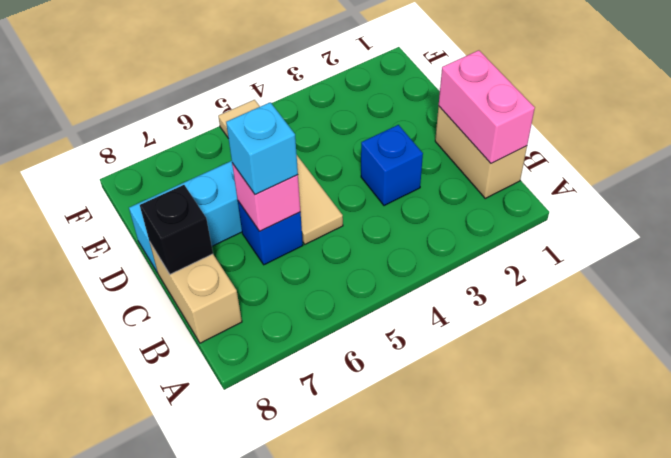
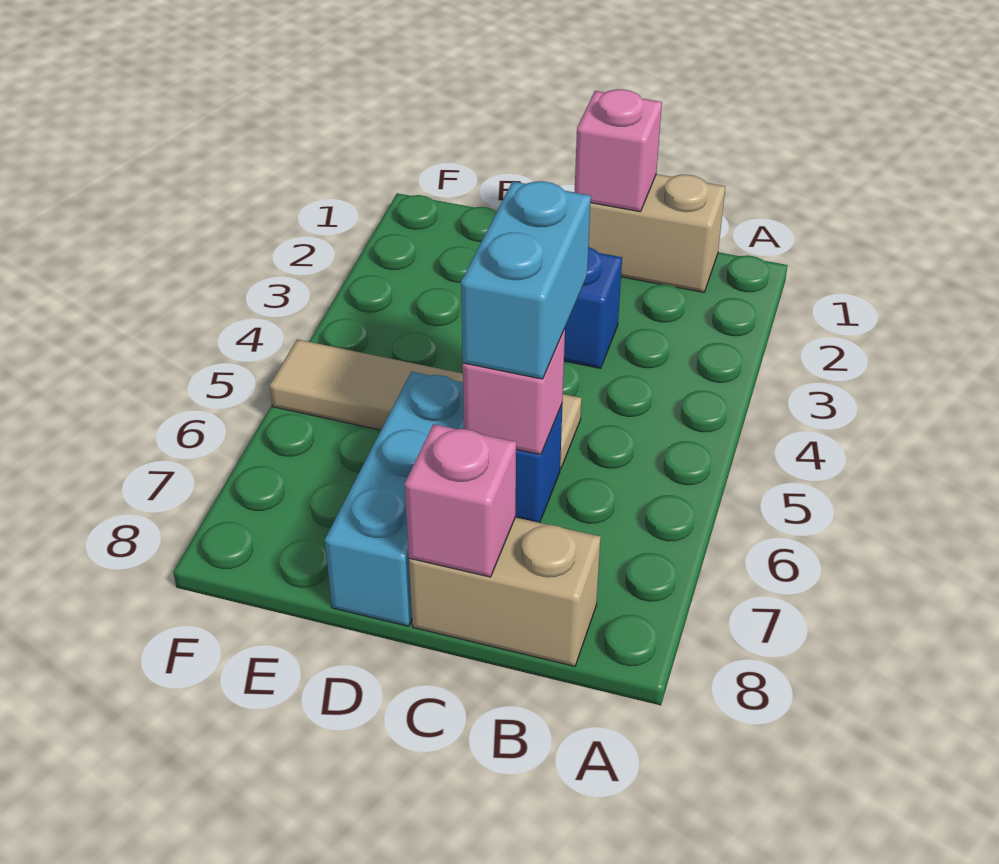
pink 1x2 brick [439,50,535,164] -> pink 1x1 brick [575,89,662,212]
cyan 1x1 brick [226,102,298,194] -> cyan 1x2 brick [461,181,591,379]
black 1x1 brick [140,185,213,274] -> pink 1x1 brick [405,424,516,577]

